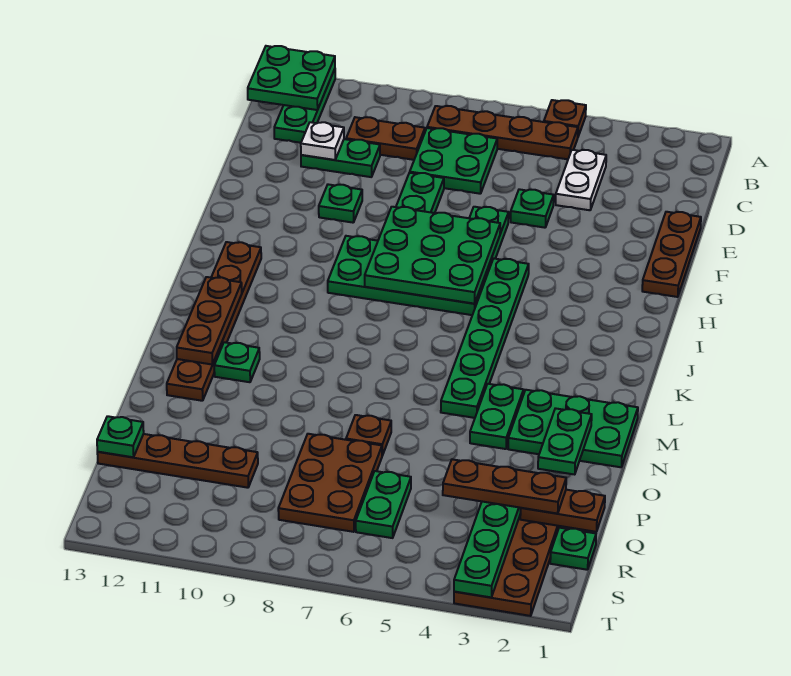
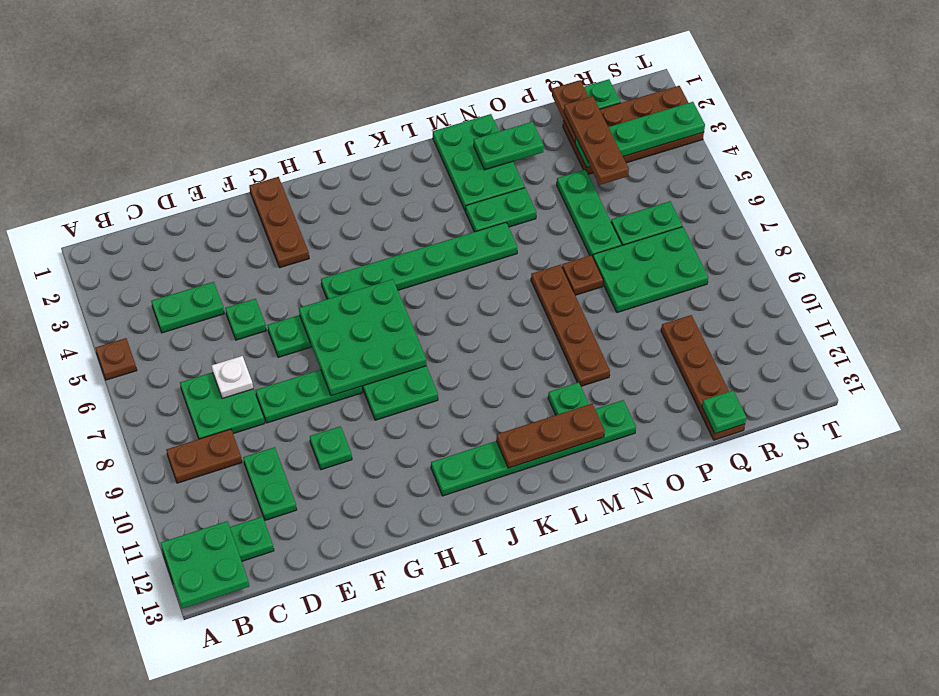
brown 1x4 plate [427,106,578,159] -> brown 1x4 plate moved to [531,265,610,386]
white 1x2 plate [556,150,606,210] -> green 1x2 plate [151,282,224,333]
brown 1x2 plate [346,117,425,160] -> brown 1x2 plate turned to [166,429,242,483]
white 1x1 plate [301,122,344,160] -> white 1x1 plate moved to [212,356,253,399]
brown 1x3 plate [642,212,701,297] -> brown 1x3 plate turned to [249,177,309,268]
brown 1x6 plate [167,242,261,401] -> green 1x6 plate [431,400,636,496]
none -> green 1x3 plate [557,170,622,257]
brown 2x3 plate [278,434,382,532] -> green 2x3 plate [593,227,708,313]

